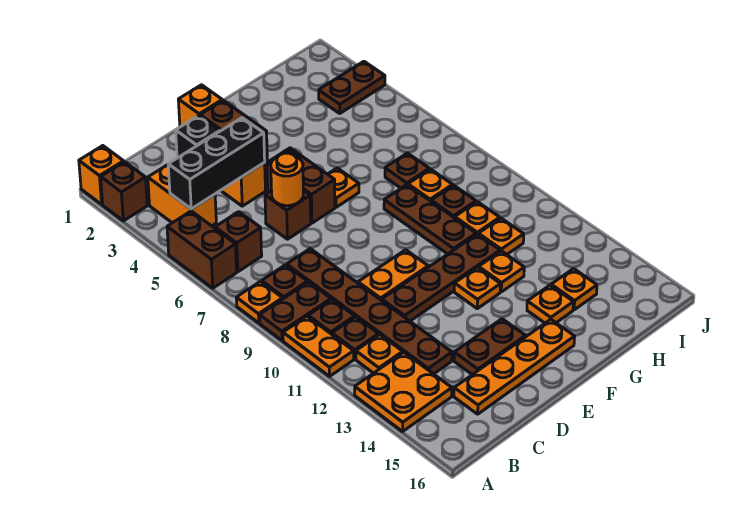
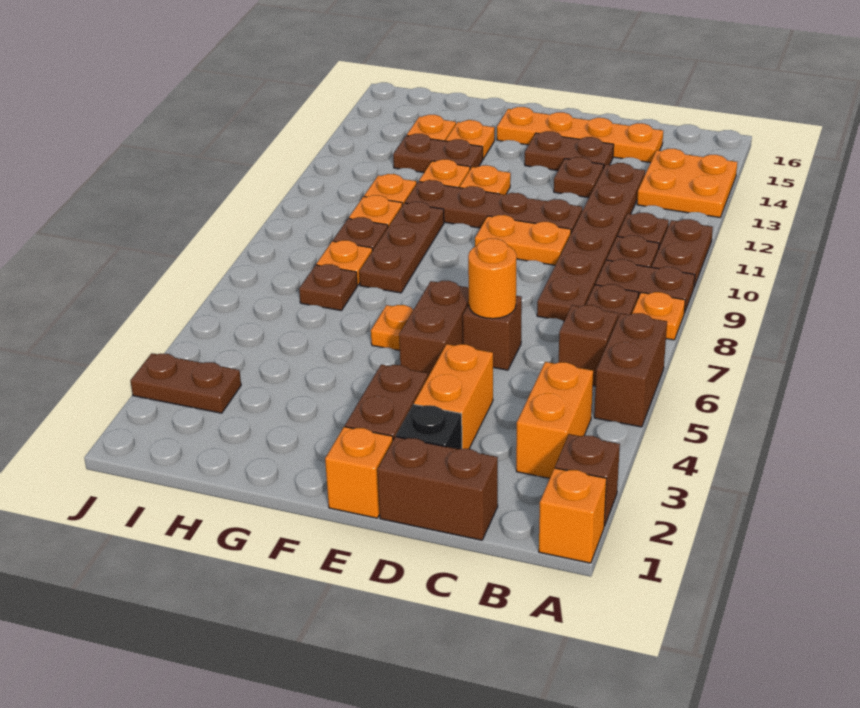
orange 1x2 plate [283,316,354,376] -> brown 1x2 plate [652,219,713,287]
black 1x3 brick [168,118,265,209] -> none
orange 1x1 plate [356,334,403,373] -> none
none -> brown 1x2 brick [377,437,498,540]
none -> brown 1x1 plate [554,157,604,198]
none -> brown 1x2 plate [393,134,483,173]

